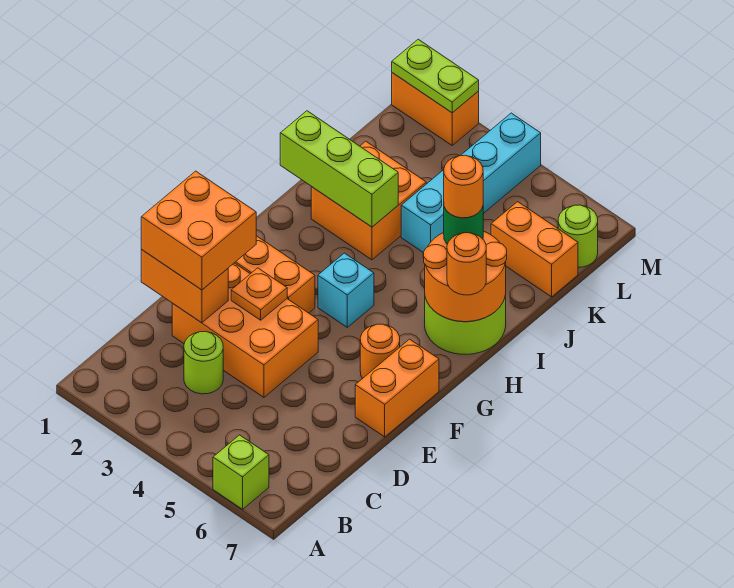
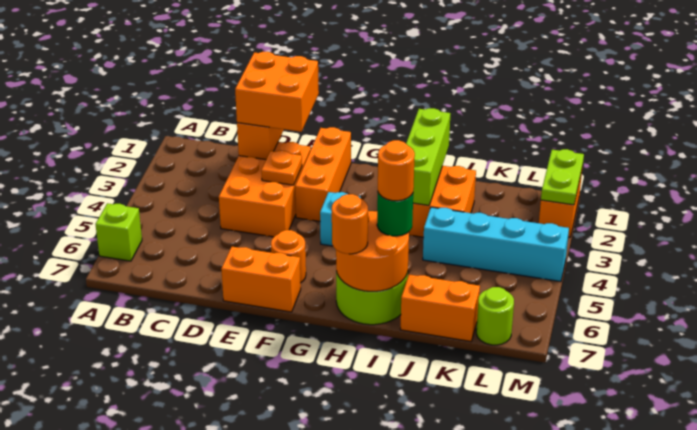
lime 1x1 round brick [184,331,223,394] -> none
orange 1x2 brick [491,202,578,297] -> orange 1x2 brick turned to [400,275,480,341]

